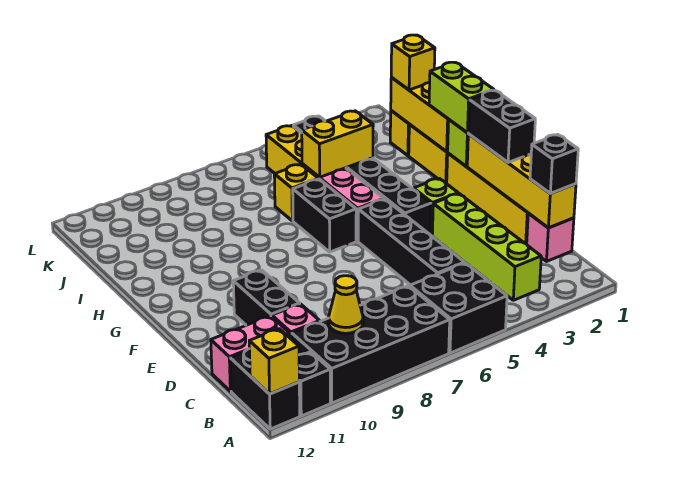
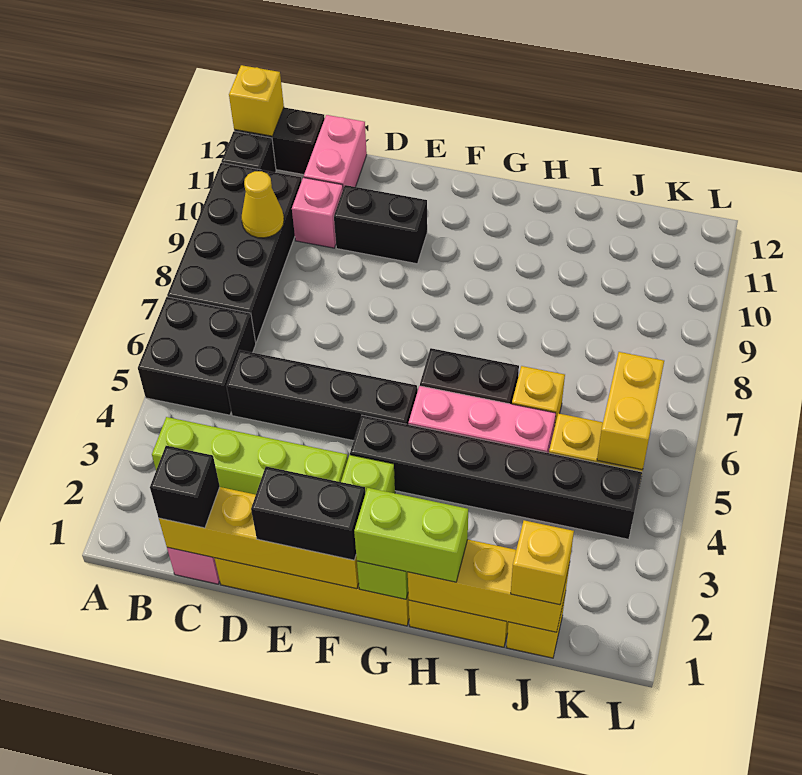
yellow 1x2 brick [302,111,373,177] -> yellow 1x2 brick moved to [597,352,664,470]

